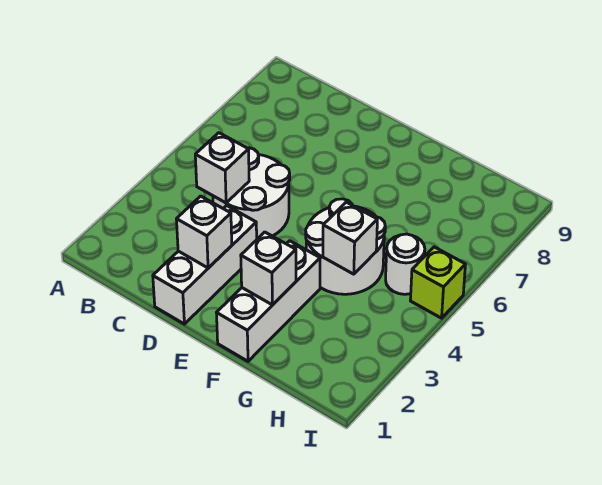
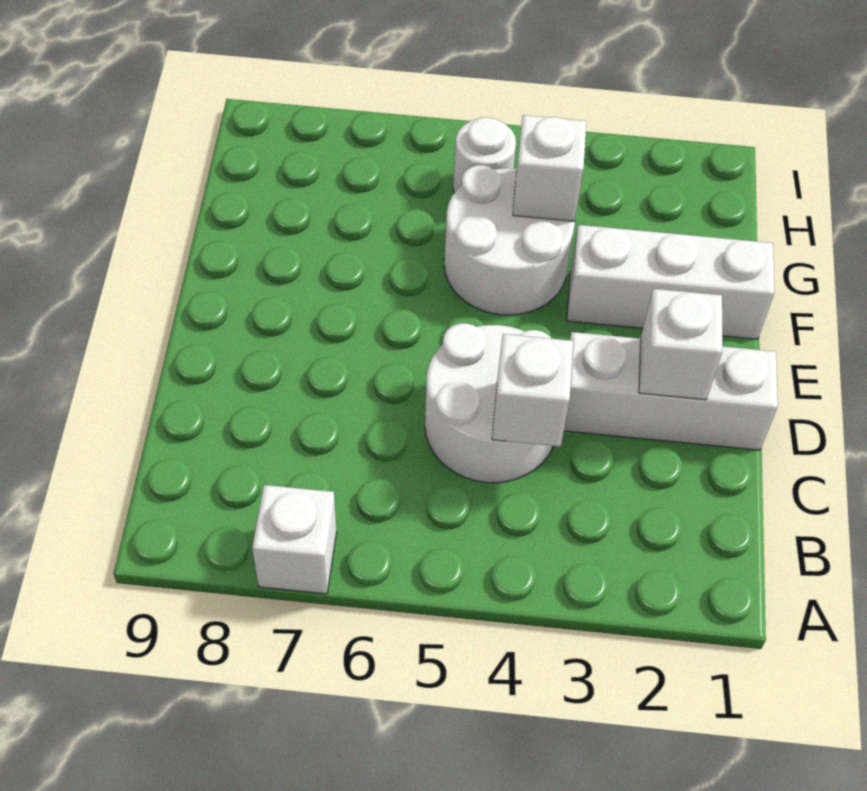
white 1x1 brick [241,232,296,305] -> white 1x1 brick moved to [252,485,337,594]
lime 1x1 brick [410,247,465,318] -> none

